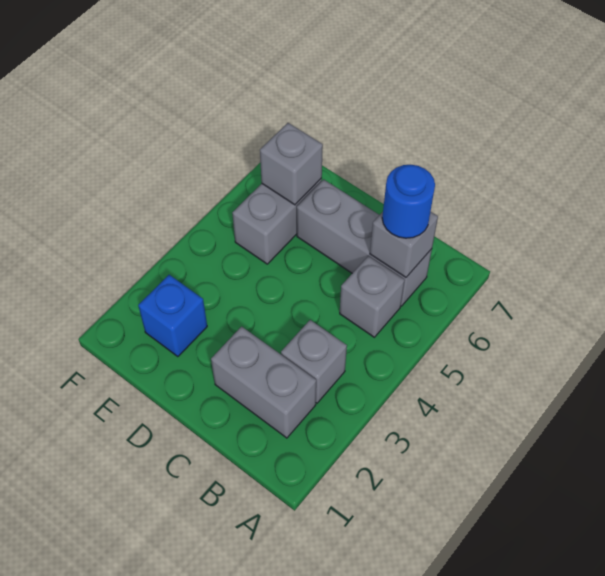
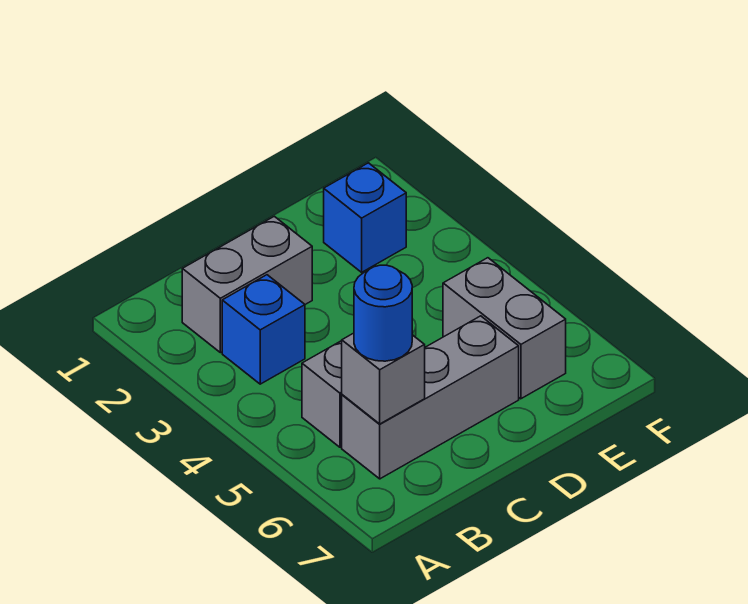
grey 1x1 brick [281,320,347,403] -> blue 1x1 brick [222,275,305,384]
grey 1x1 brick [260,123,323,205] -> none

